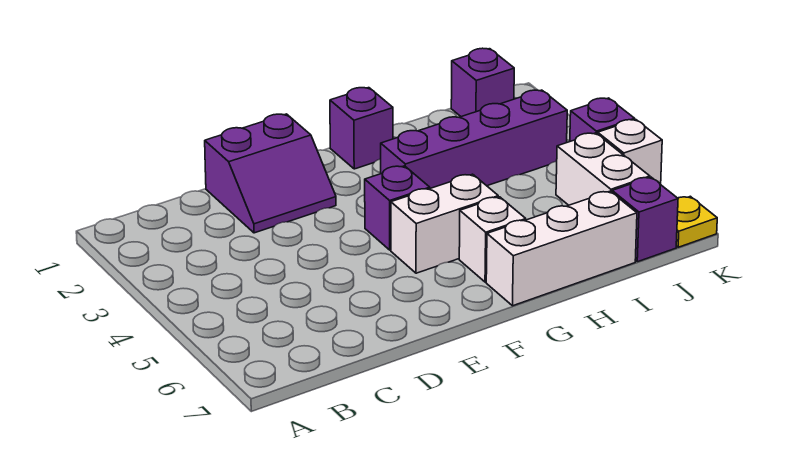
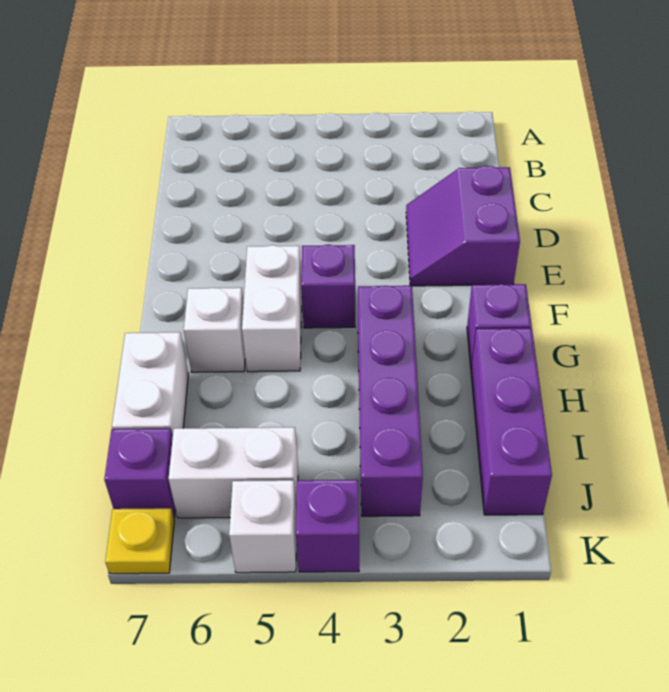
white 1x3 brick [486,191,637,306] -> white 1x2 brick [112,332,188,437]
purple 1x1 brick [451,48,514,117] -> purple 1x3 brick [471,328,552,515]

